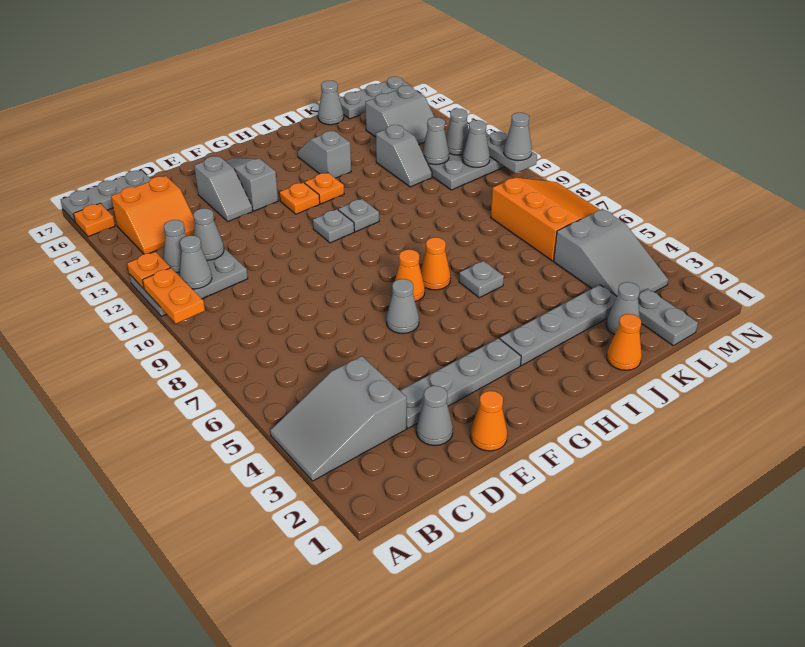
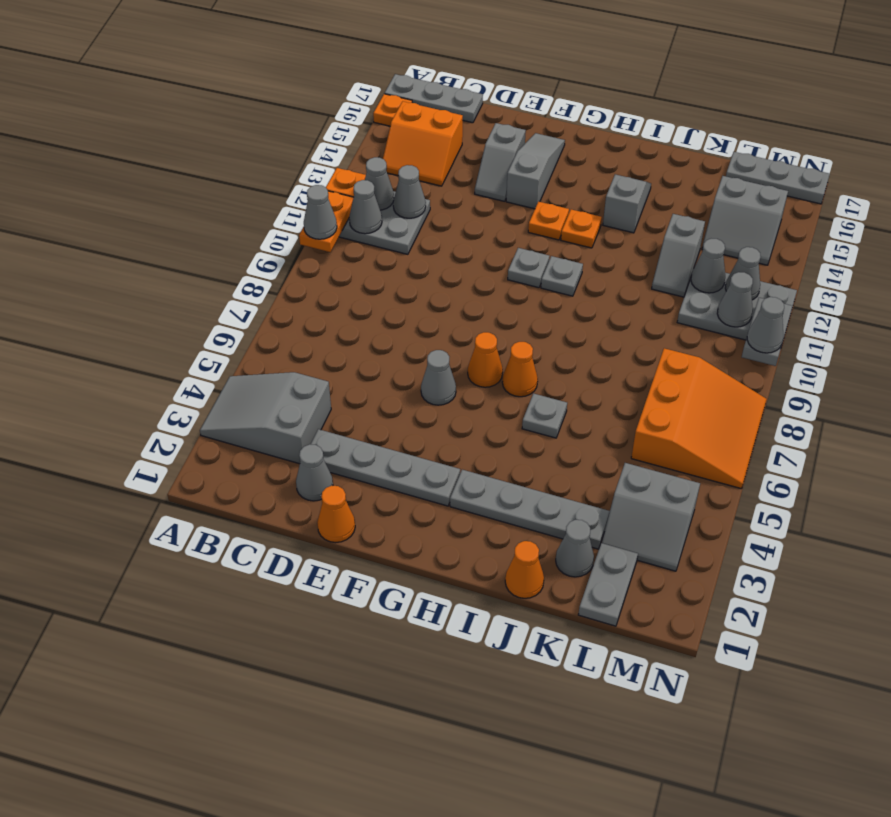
grey 1x1 cone [318,81,344,125] -> grey 1x1 cone moved to [304,185,337,239]
grey 2x3 slope [554,209,668,296] -> grey 2x2 slope [602,463,700,571]

